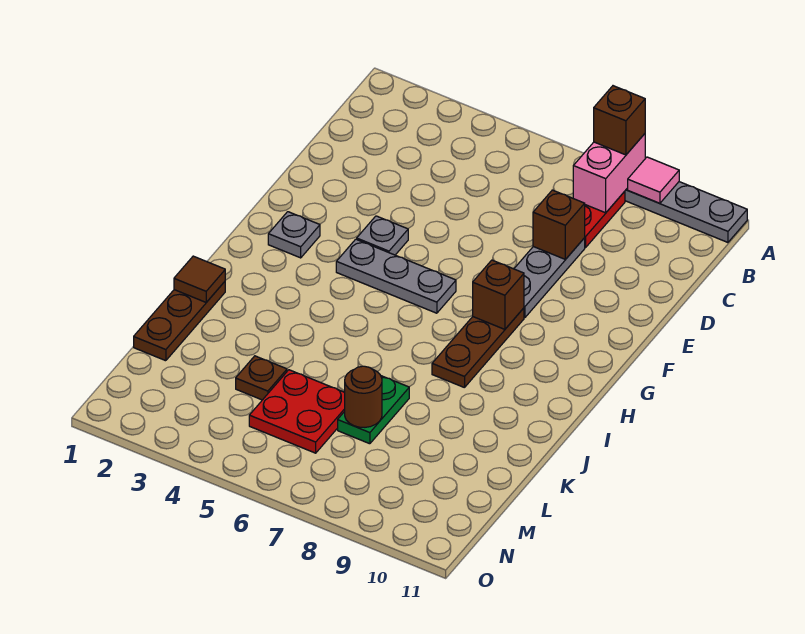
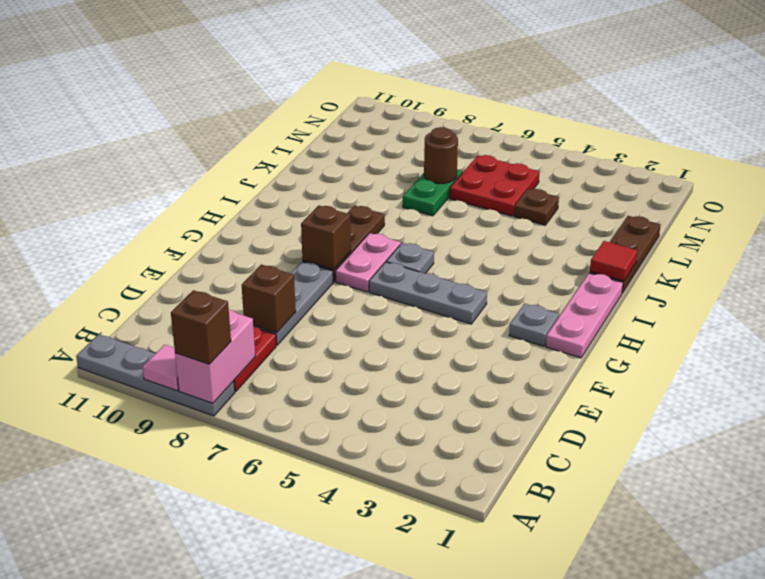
grey 1x1 plate [357,216,408,255] -> grey 1x1 plate moved to [386,243,434,274]
none -> pink 1x3 plate [546,273,623,358]
none -> pink 1x2 plate [336,233,401,292]
brown 1x1 tile [174,256,225,302] -> red 1x1 tile [590,241,638,281]

